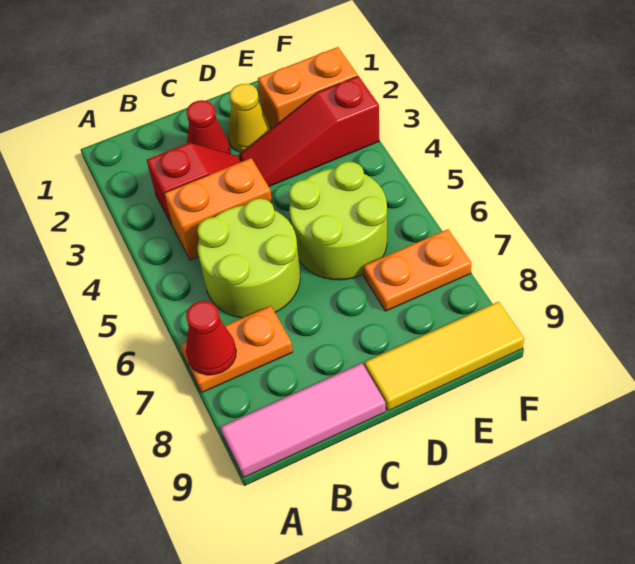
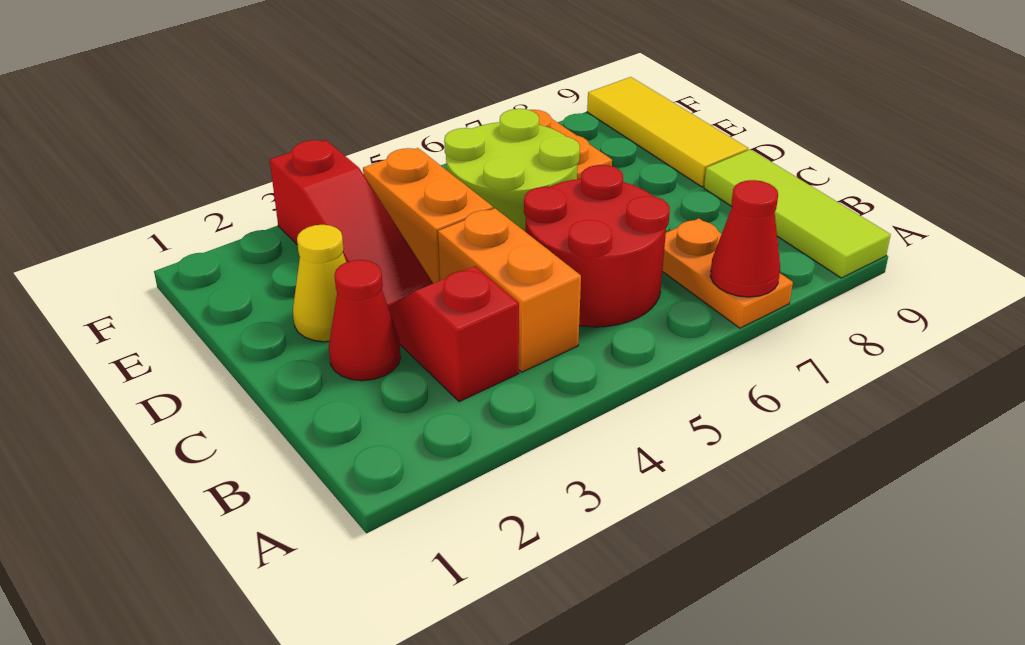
pink 1x3 tile [221,363,386,478] -> lime 1x3 tile [704,149,891,278]
lime 2x2 round brick [197,198,300,318] -> red 2x2 round brick [524,165,670,327]
orange 1x2 brick [258,47,358,129] -> orange 1x2 brick moved to [363,148,493,284]

